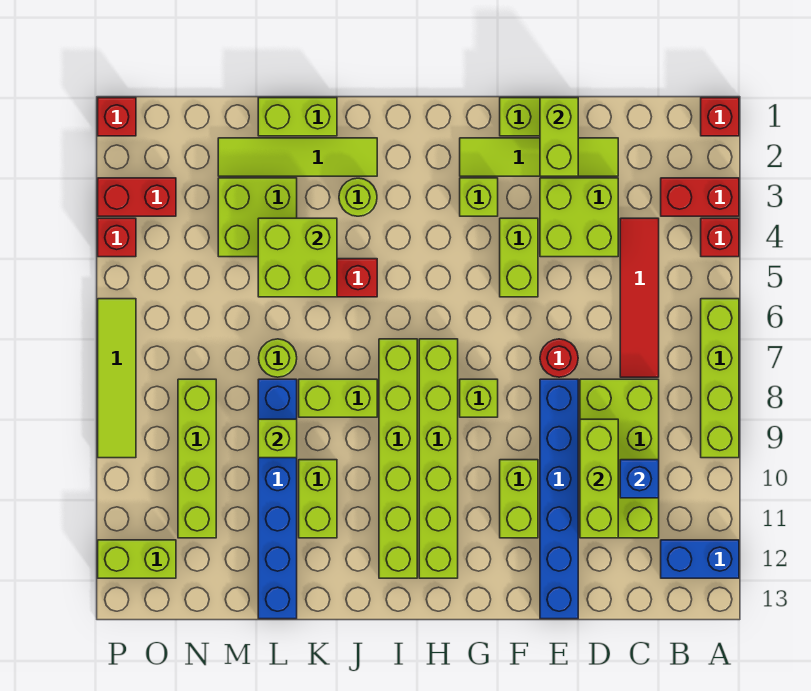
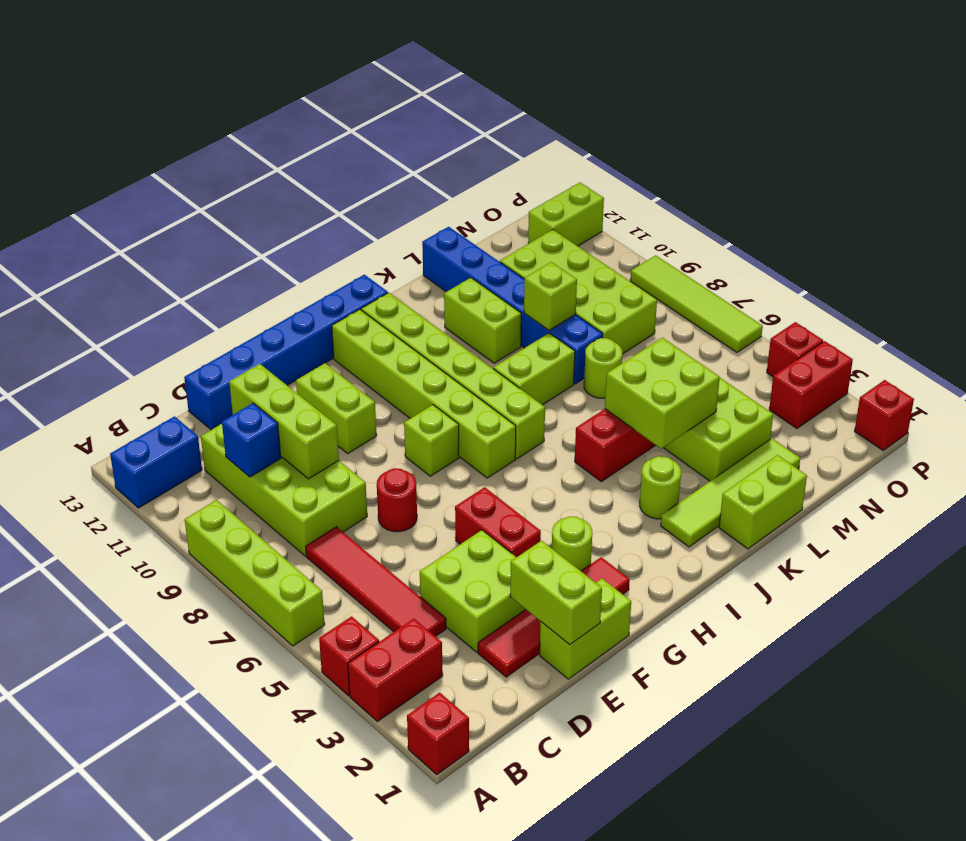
lime 1x4 tile [460,138,618,176] -> red 1x4 tile [478,557,630,677]
blue 1x6 brick [540,379,578,619] -> blue 1x6 brick turned to [184,275,388,430]
lime 1x2 brick [500,218,538,297] -> red 1x2 brick [455,487,541,557]
lime 1x1 brick [460,178,498,216] -> lime 1x1 round brick [552,516,592,571]
lime 1x4 brick [178,379,216,538] -> lime 2x4 brick [500,230,657,354]

